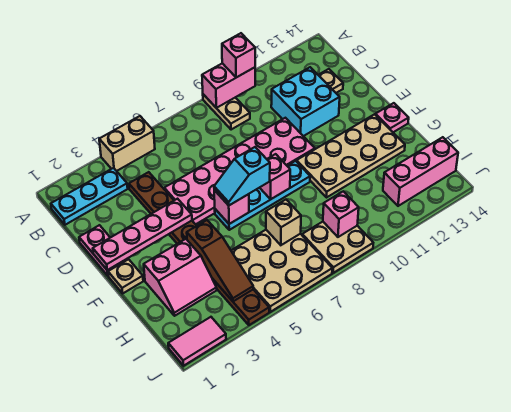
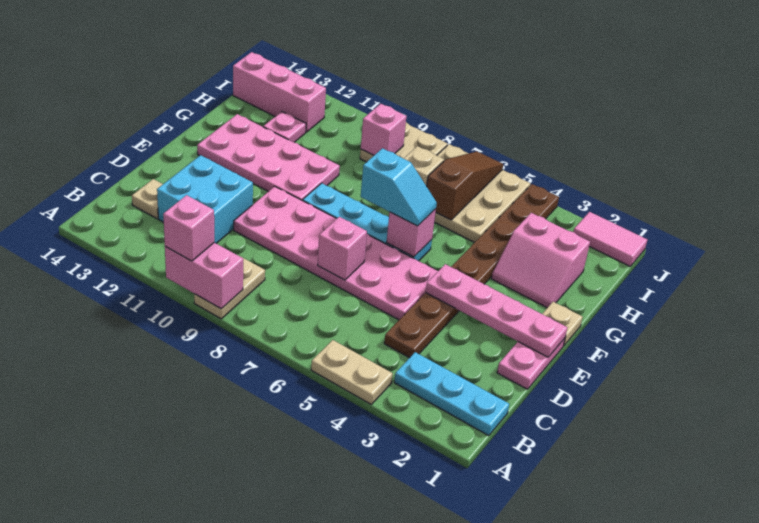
tan 1x2 brick [99,116,155,171] -> tan 1x2 plate [311,340,393,404]
pink 1x1 brick [260,154,290,199] -> pink 1x1 brick moved to [318,217,367,280]
tan 2x4 plate [297,114,405,198] -> pink 2x4 plate [197,114,340,201]
pink 1x1 plate [375,103,409,132] -> pink 1x1 plate moved to [263,112,306,142]
pink 2x2 slope [144,239,217,316] -> pink 2x2 slope turned to [491,213,590,308]
brown 1x3 slope [187,220,253,301] -> brown 1x3 slope moved to [427,151,503,220]

